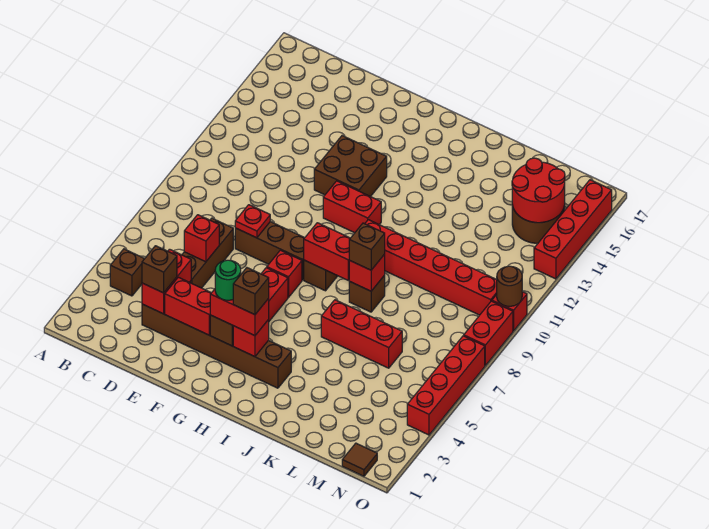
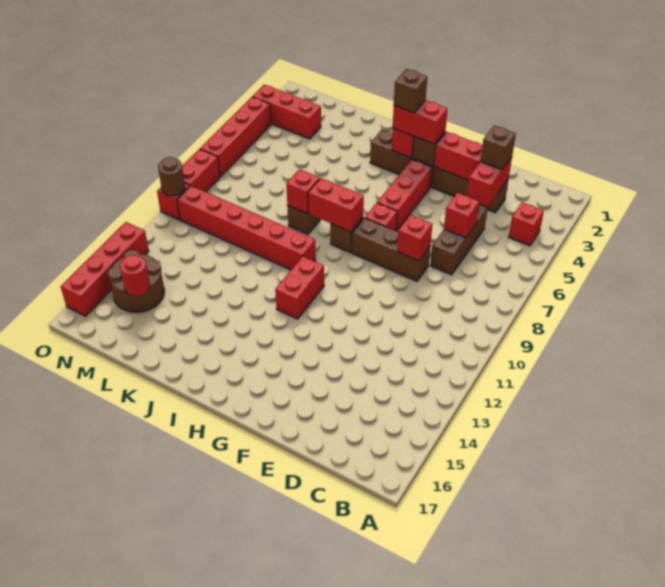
brown 1x1 brick [110,249,145,296] -> red 1x1 brick [509,202,544,246]
red 1x1 plate [235,205,270,238] -> red 1x1 brick [397,215,432,261]
brown 2x2 brick [314,136,387,197] -> none
green 1x1 round brick [215,260,241,300] -> none
red 1x2 brick [323,181,381,233] -> red 1x2 brick turned to [275,256,324,319]
red 1x3 brick [321,300,402,368] -> red 1x3 brick moved to [252,85,321,139]
brown 1x1 brick [349,223,385,270] -> none
red 2x2 round brick [512,158,565,223] -> red 1x1 round brick [120,255,150,296]
brown 1x1 tile [342,443,377,476] -> none

